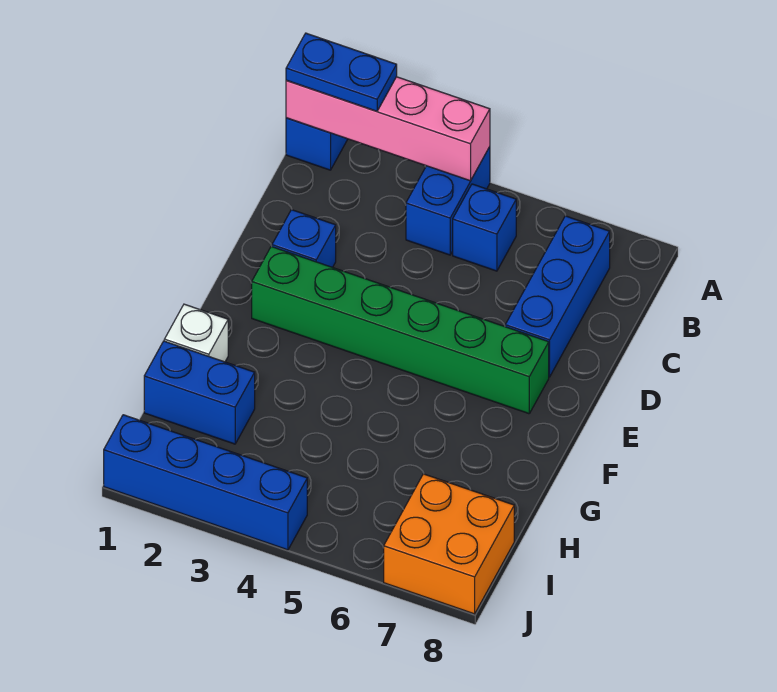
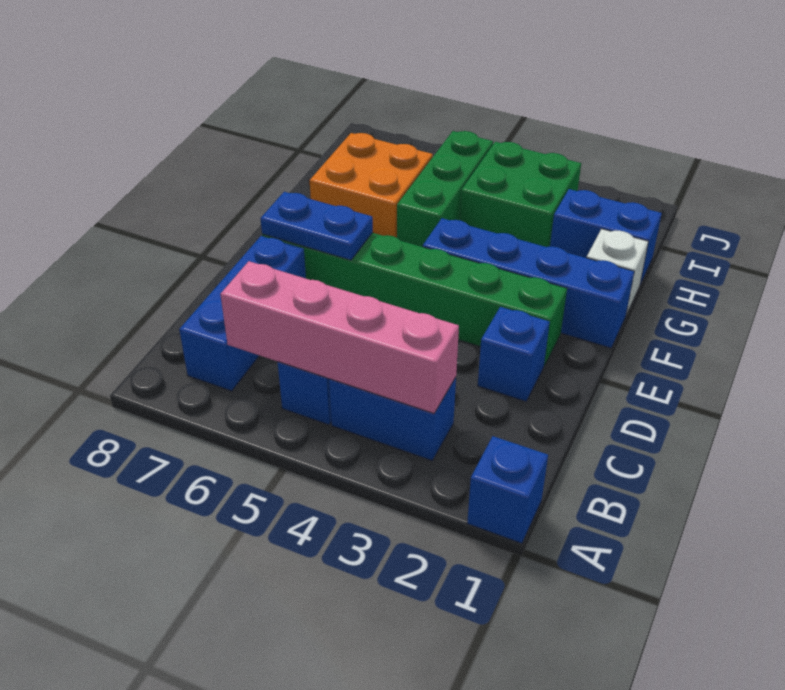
pink 1x4 brick [286,77,490,181] -> pink 1x4 brick moved to [220,261,459,413]
blue 1x2 plate [286,33,397,111] -> blue 1x2 plate moved to [260,192,373,260]
blue 1x2 brick [406,147,490,255] -> blue 1x2 brick turned to [329,378,456,461]
none -> green 1x3 brick [397,131,493,247]
none -> green 2x2 brick [460,142,581,247]
orange 2x2 brick [384,474,514,614] -> orange 2x2 brick moved to [310,133,433,238]
blue 1x4 brick [104,415,307,550] -> blue 1x4 brick moved to [423,218,634,348]

